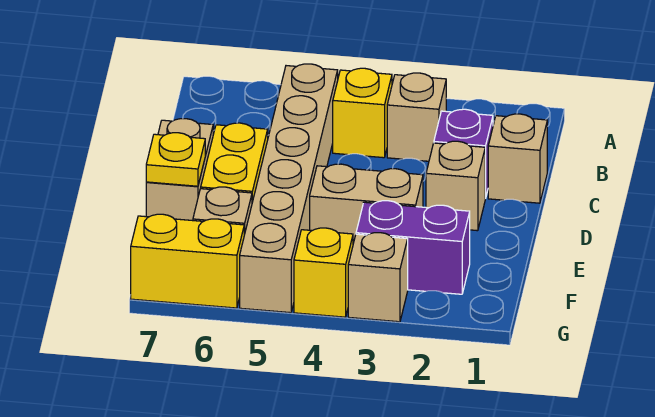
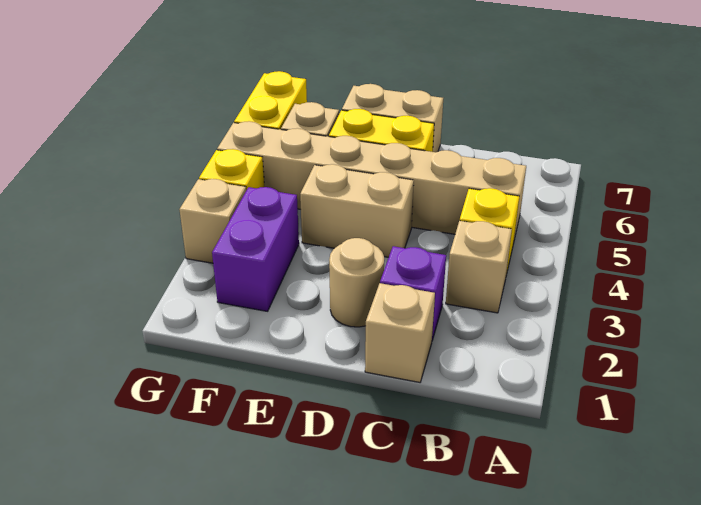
tan 1x1 brick [426,141,485,231] -> tan 1x1 round brick [329,238,384,327]
tan 1x2 brick [310,164,423,243] -> tan 1x2 brick turned to [300,164,414,257]
yellow 1x1 plate [146,133,205,186] -> none

